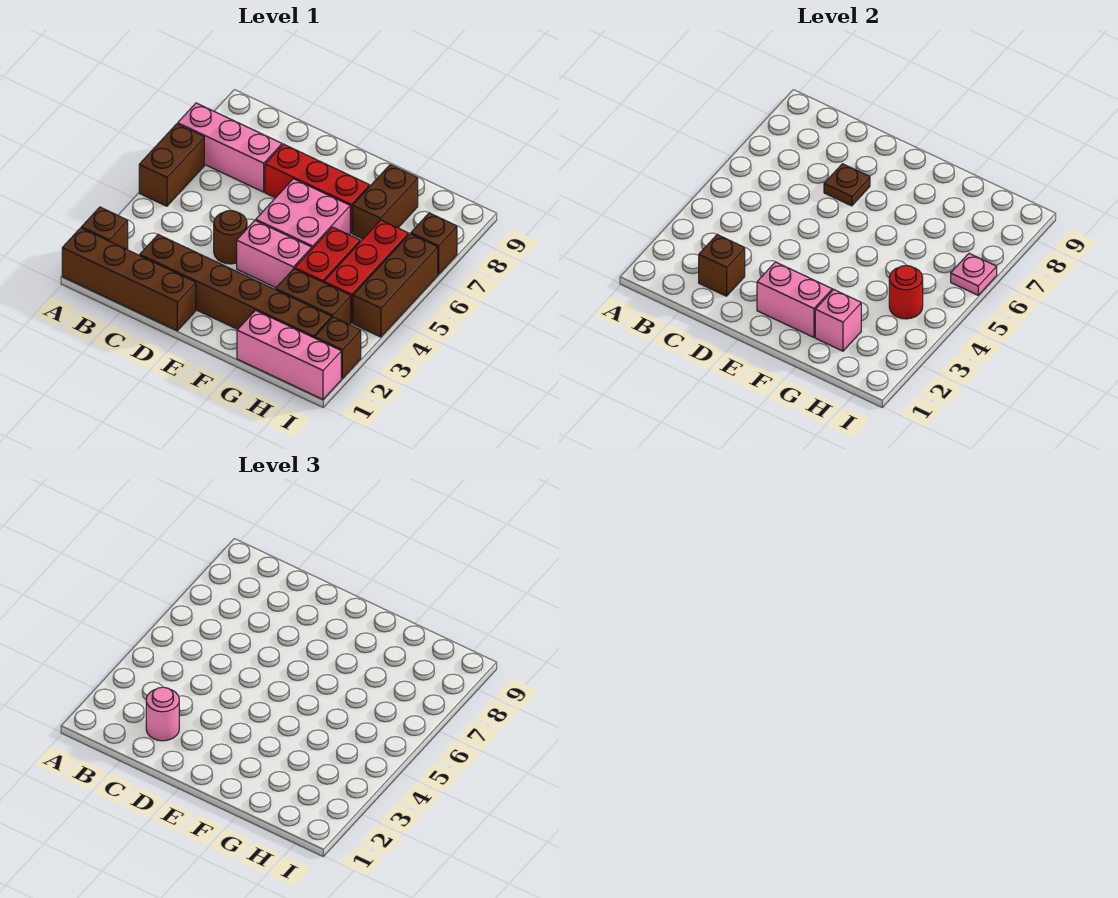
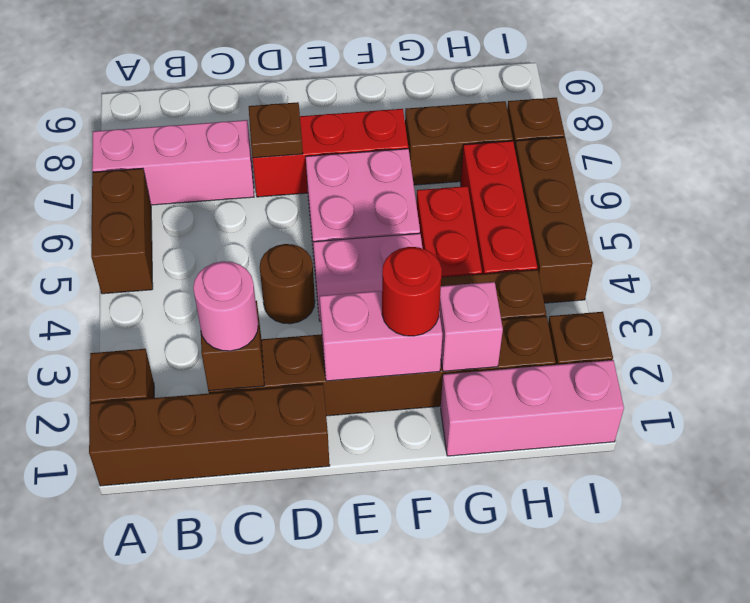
brown 1x2 brick [353,165,418,239] -> brown 1x2 brick turned to [405,101,513,185]
red 1x1 round brick [889,265,923,319] -> red 1x1 round brick moved to [382,247,442,336]
pink 1x1 plate [951,253,997,295] -> none

